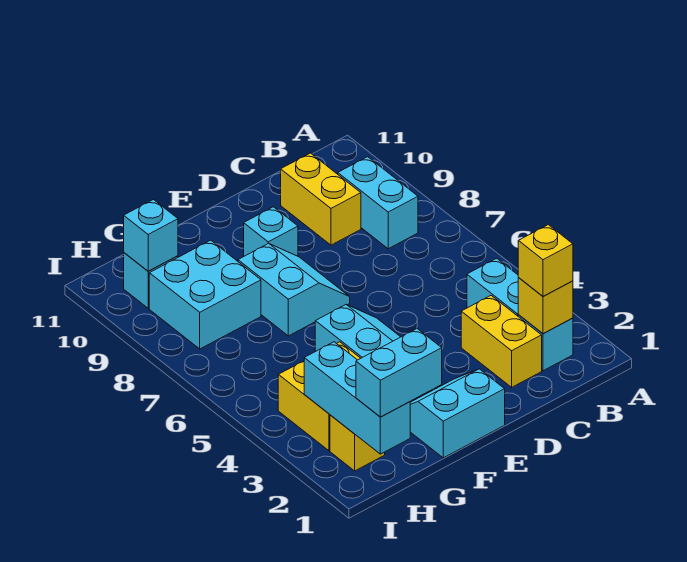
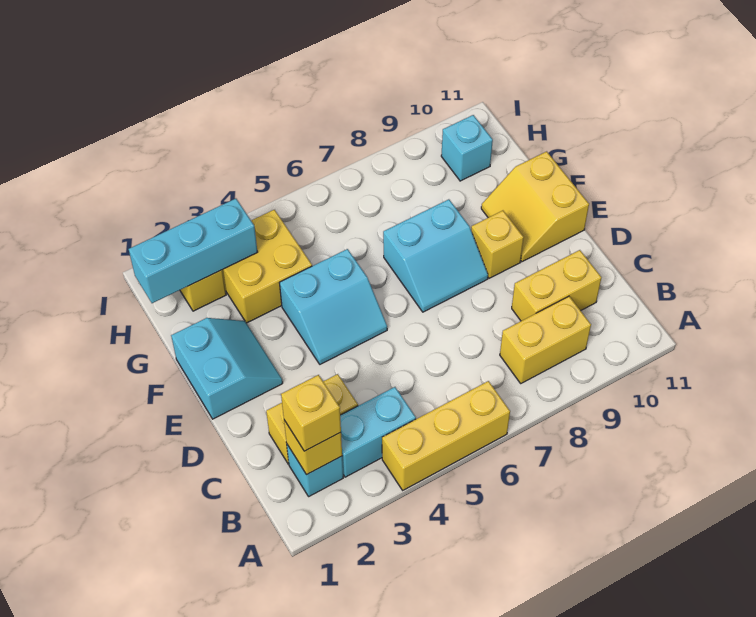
none -> yellow 1x3 brick [382,381,510,490]
cyan 1x2 brick [338,157,418,249] -> yellow 1x2 brick [500,296,591,383]
cyan 1x1 brick [244,207,298,256] -> yellow 1x1 brick [471,211,524,278]
none -> yellow 2x2 slope [481,151,589,262]
cyan 1x2 brick [356,329,442,417] -> none
cyan 2x2 brick [149,240,261,349] -> none
cyan 1x1 brick [124,200,178,271] -> none

